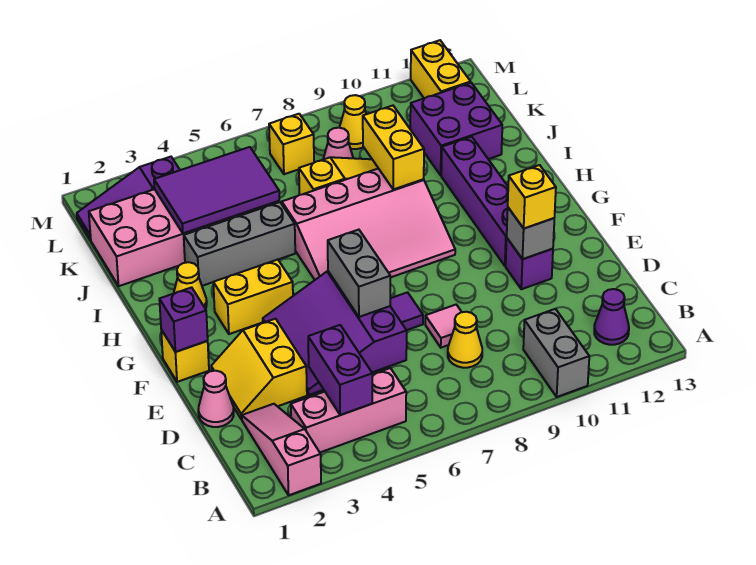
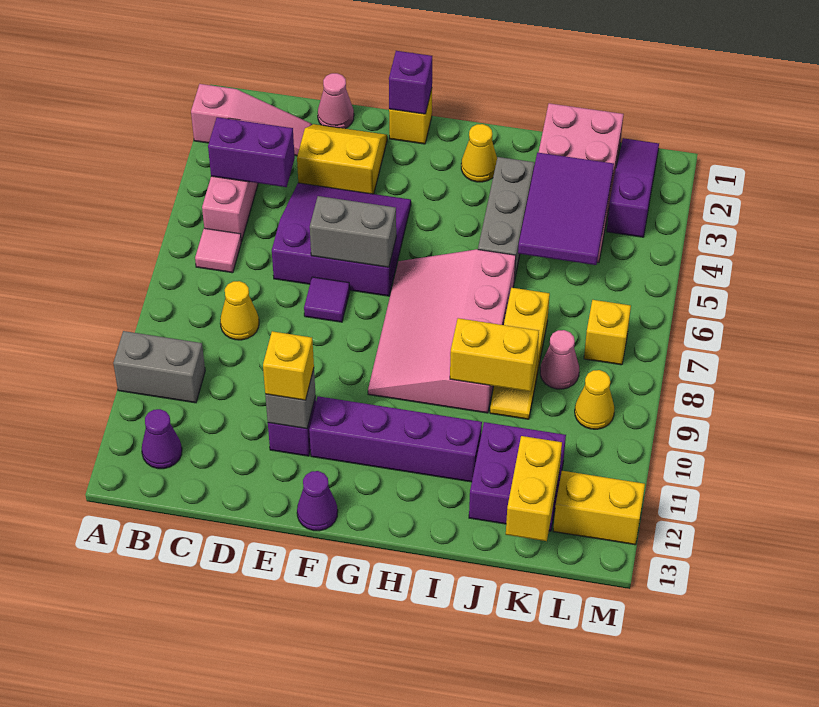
pink 1x1 tile [425,305,461,348] -> pink 1x1 tile moved to [195,228,241,273]
none -> purple 1x1 cone [297,471,338,531]
yellow 1x2 brick [213,260,293,334] -> yellow 1x2 brick moved to [506,436,562,541]

